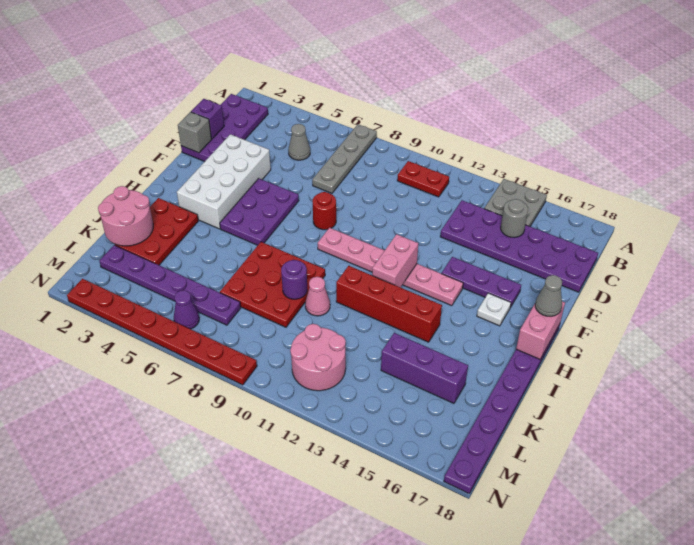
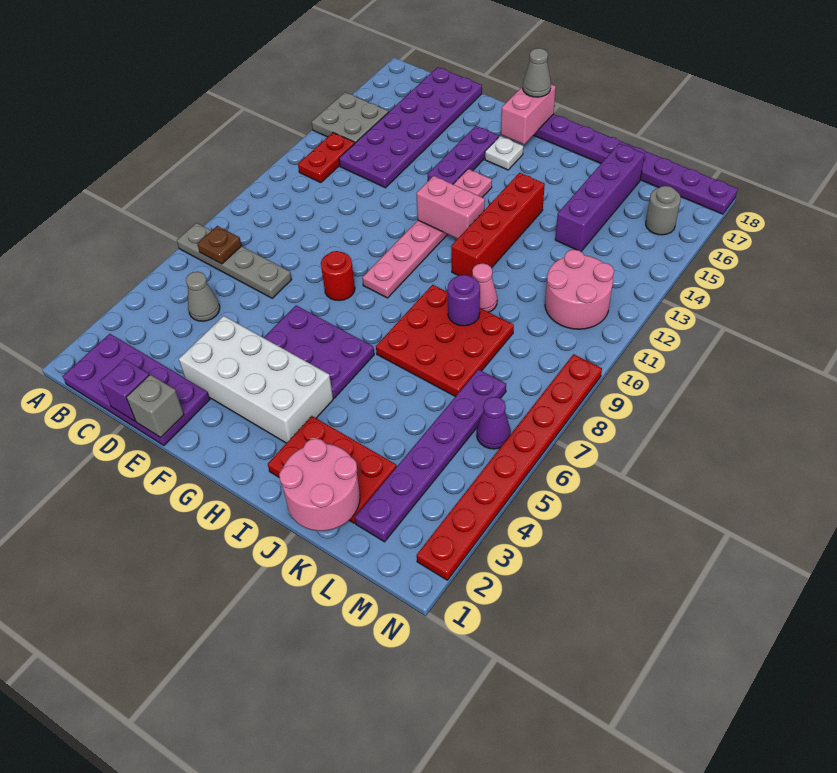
none -> brown 1x1 plate [197,226,242,264]
red 1x2 plate [397,161,449,197] -> red 1x2 plate moved to [298,133,355,183]
grey 1x1 round brick [501,199,528,237] -> grey 1x1 round brick moved to [646,186,681,235]
pink 1x2 brick [516,301,565,359] -> pink 1x2 brick turned to [501,84,556,144]
purple 1x3 brick [381,333,468,403] -> purple 1x4 brick [555,143,645,251]

